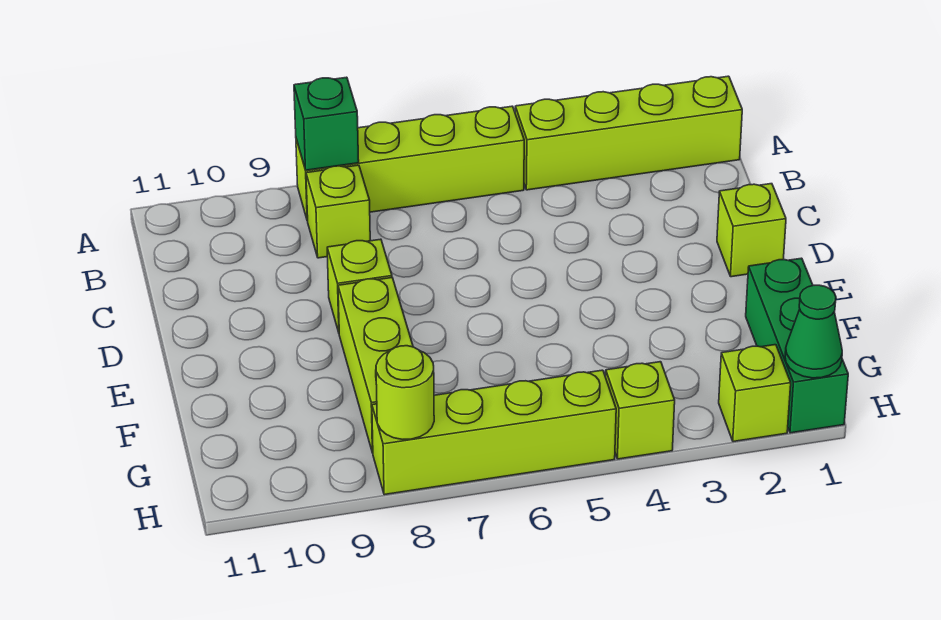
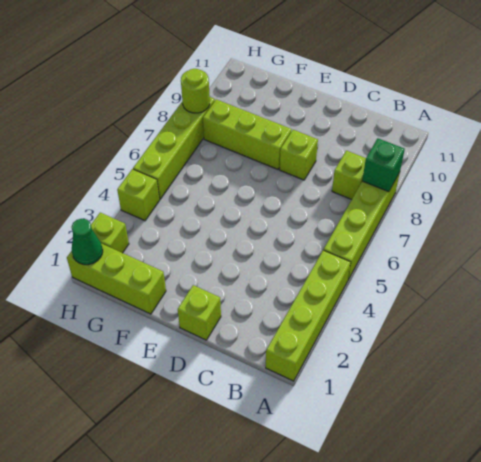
green 1x3 brick [746,258,848,433] -> lime 1x3 brick [67,244,166,314]

